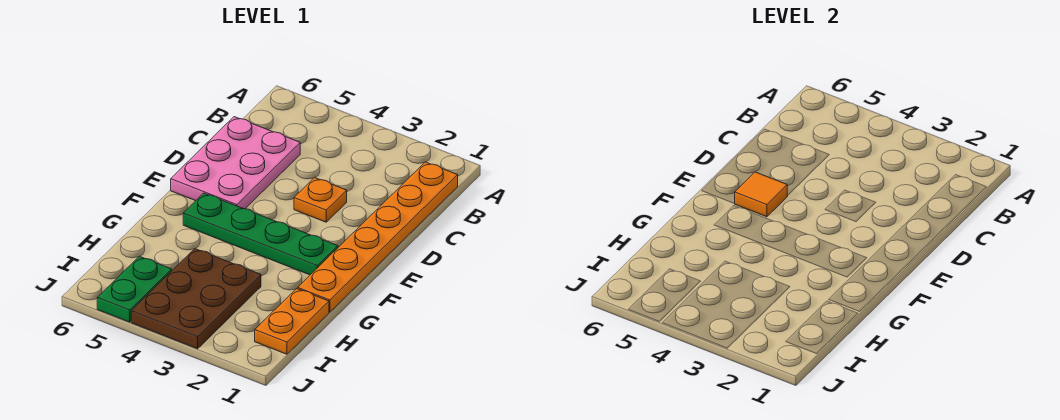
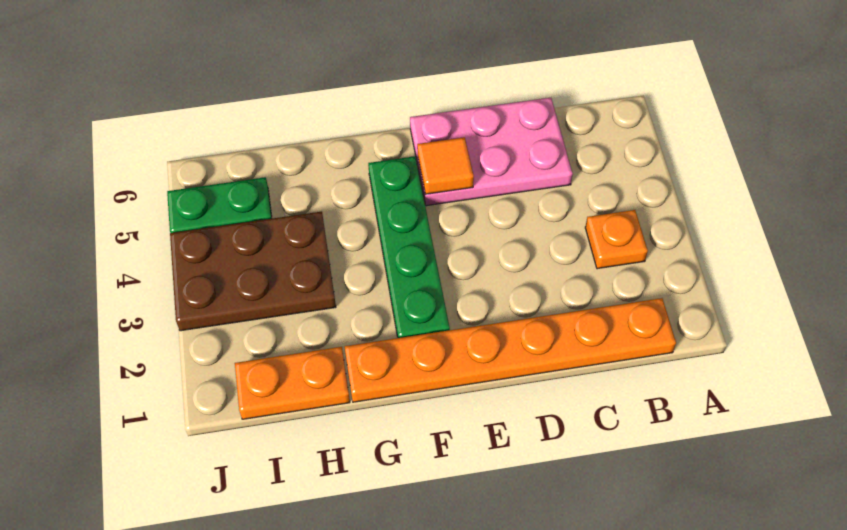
orange 1x1 plate [294,178,347,222] -> orange 1x1 plate moved to [585,210,648,269]

